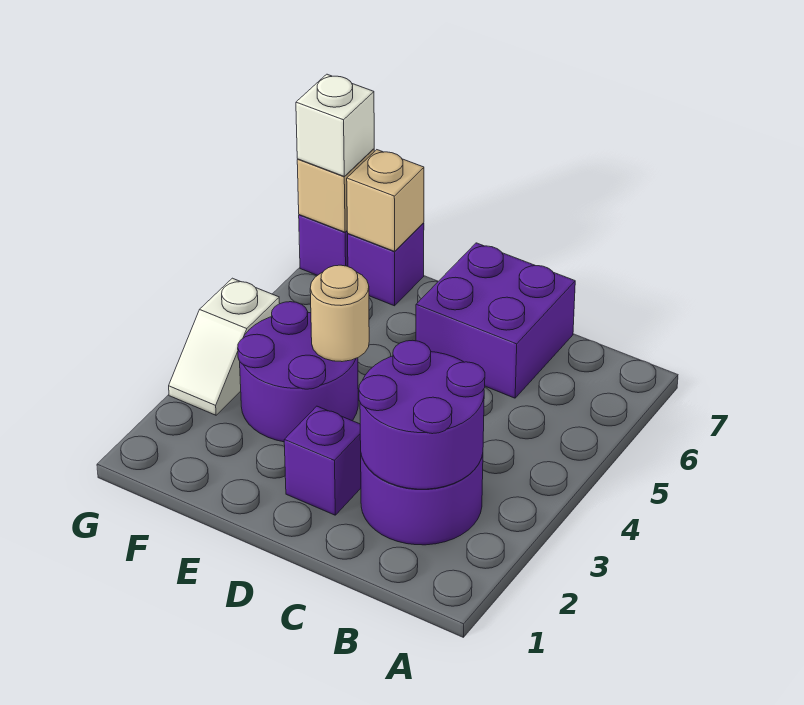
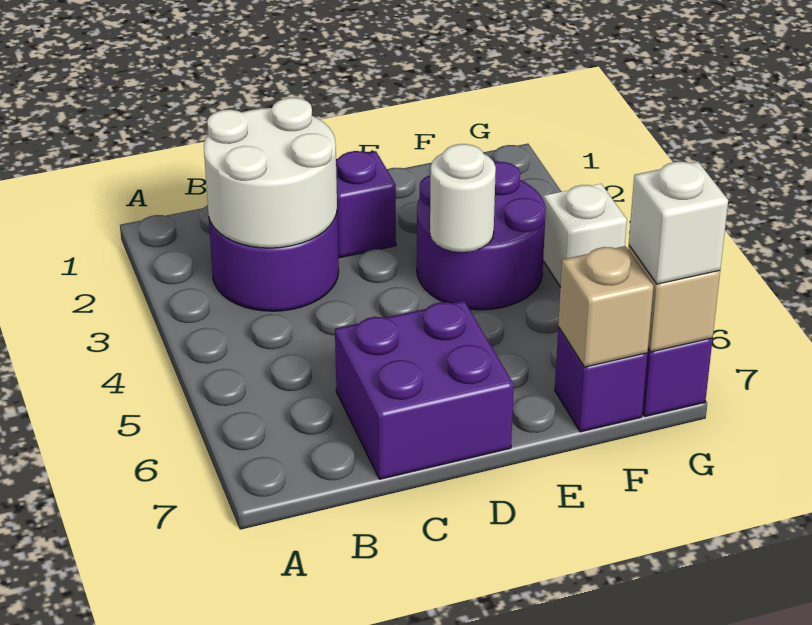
purple 2x2 round brick [359,340,485,489] -> white 2x2 round brick [204,98,337,248]
tan 1x1 round brick [310,265,369,362] -> white 1x1 round brick [430,144,496,252]

